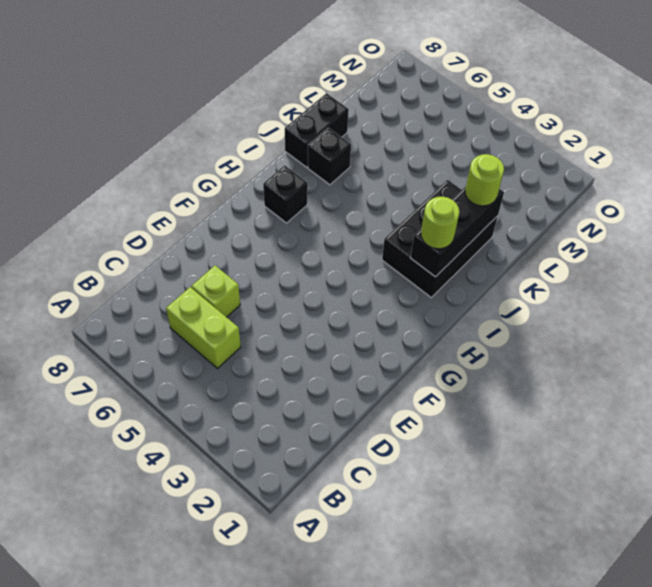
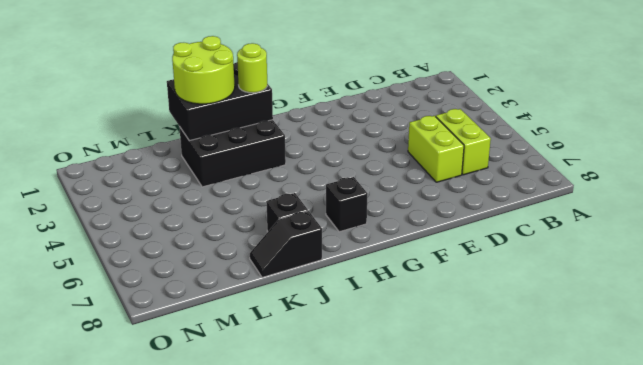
lime 1x1 brick [192,265,240,317] -> lime 1x2 brick [408,116,464,182]
black 1x3 brick [410,186,504,277] -> black 2x3 brick [167,62,273,141]
black 1x2 brick [285,93,349,167] -> black 1x2 slope [250,211,322,277]
lime 1x1 round brick [465,154,504,206] -> lime 2x2 round brick [172,36,235,104]

